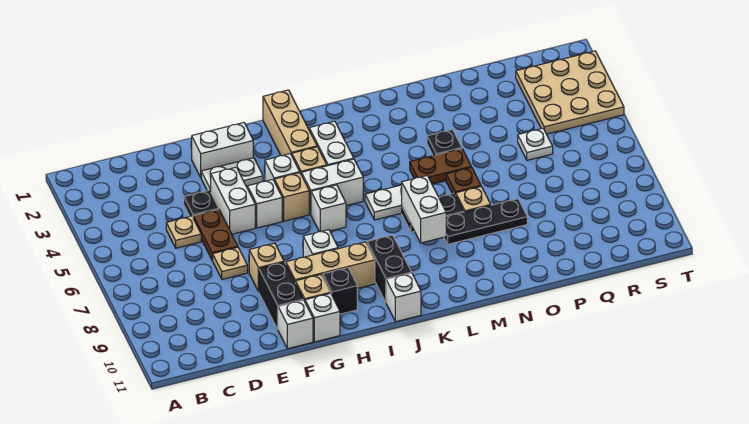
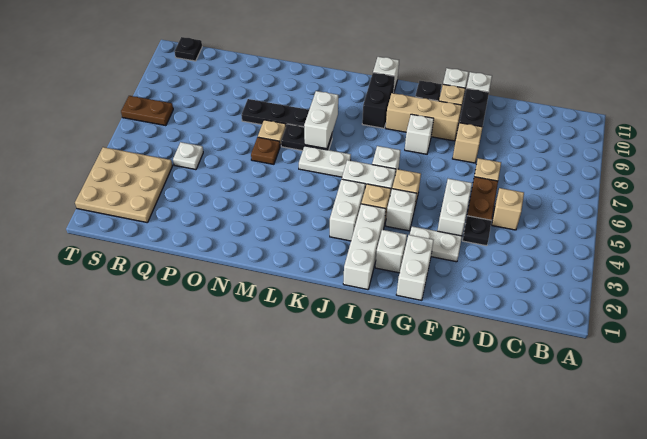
tan 1x1 plate [166,216,201,248] -> tan 1x1 brick [492,188,524,230]
white 1x2 brick [192,123,253,177] -> white 1x2 brick turned to [396,235,434,300]
white 1x1 brick [247,180,282,228] -> white 1x1 brick moved to [375,230,407,273]
tan 1x3 brick [263,90,317,156] -> white 1x3 brick [343,204,386,290]
brown 1x2 plate [410,149,471,184] -> brown 1x2 plate moved to [121,96,173,126]
black 1x1 plate [427,130,462,156] -> black 1x1 plate moved to [175,37,202,61]

